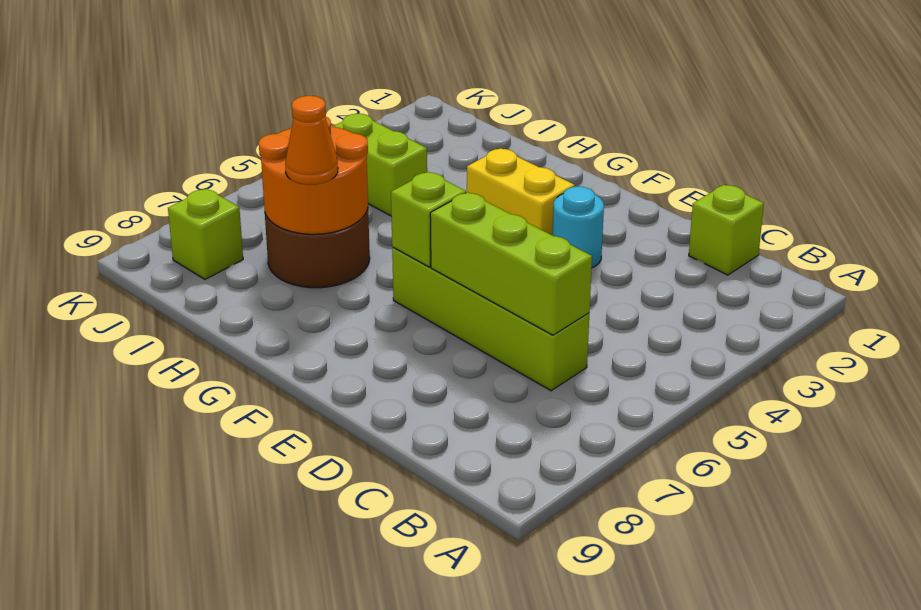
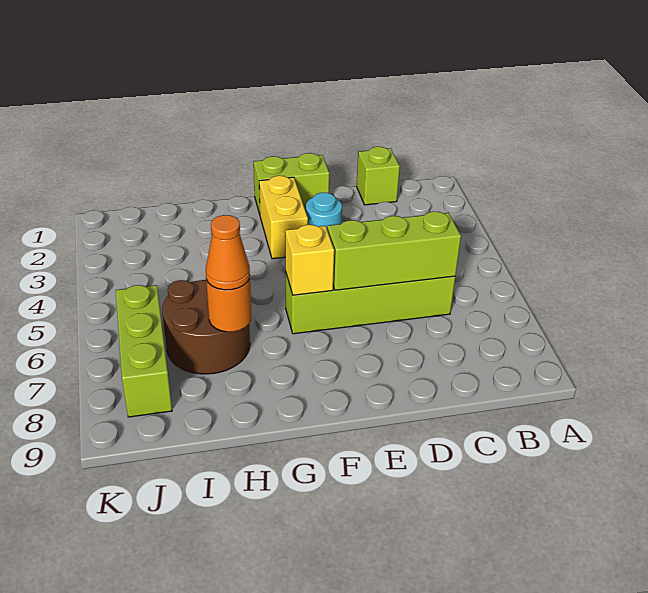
yellow 1x2 brick [467,148,575,235] -> yellow 1x2 brick turned to [259,176,308,259]
lime 1x1 brick [391,172,466,267] -> yellow 1x1 brick [285,225,334,295]
orange 2x2 round brick [259,116,368,234] -> orange 1x1 round brick [206,279,251,332]
lime 1x2 brick [333,114,427,216] -> lime 1x2 brick moved to [254,153,329,214]
lime 1x1 brick [168,189,243,279] -> lime 1x3 brick [116,285,172,417]

